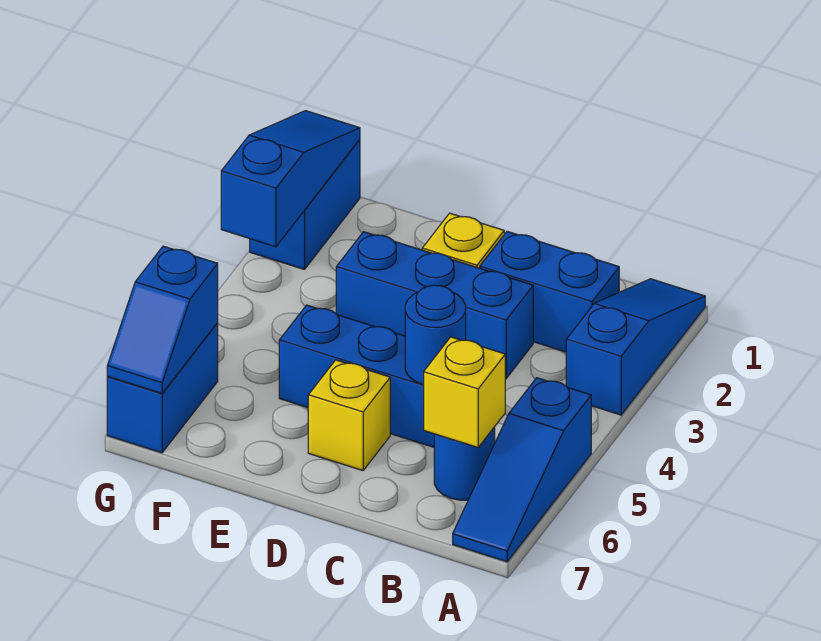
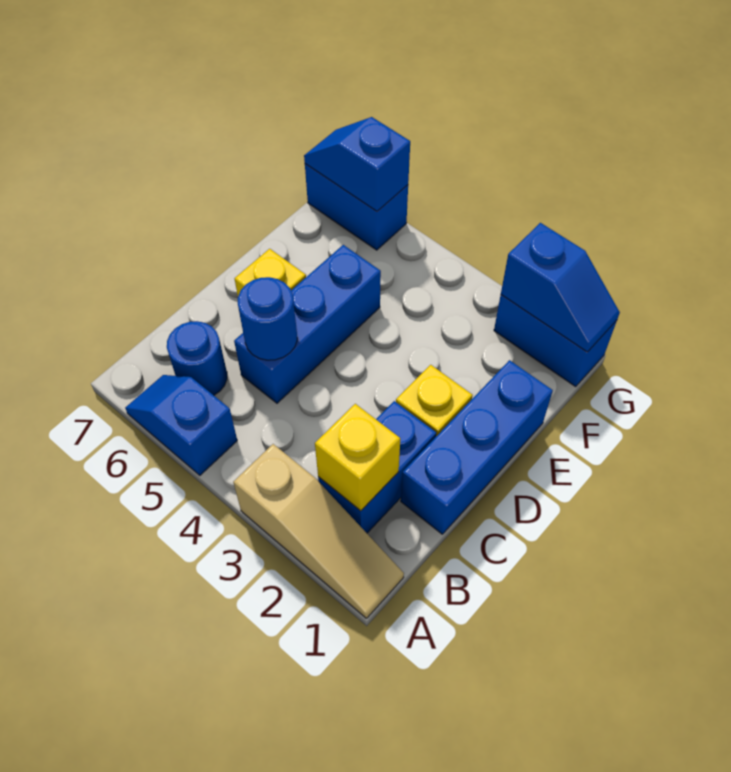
blue 1x3 slope [566,279,705,415] -> tan 1x3 slope [233,444,404,618]
blue 1x3 slope [453,378,591,562] -> blue 1x2 slope [125,375,237,475]
yellow 1x1 brick [424,337,505,447] -> yellow 1x1 brick moved to [315,404,400,511]
blue 1x3 brick [336,232,533,379] -> blue 1x3 brick moved to [401,360,553,534]
blue 1x3 slope [221,111,360,247] -> blue 1x2 slope [501,223,620,352]

